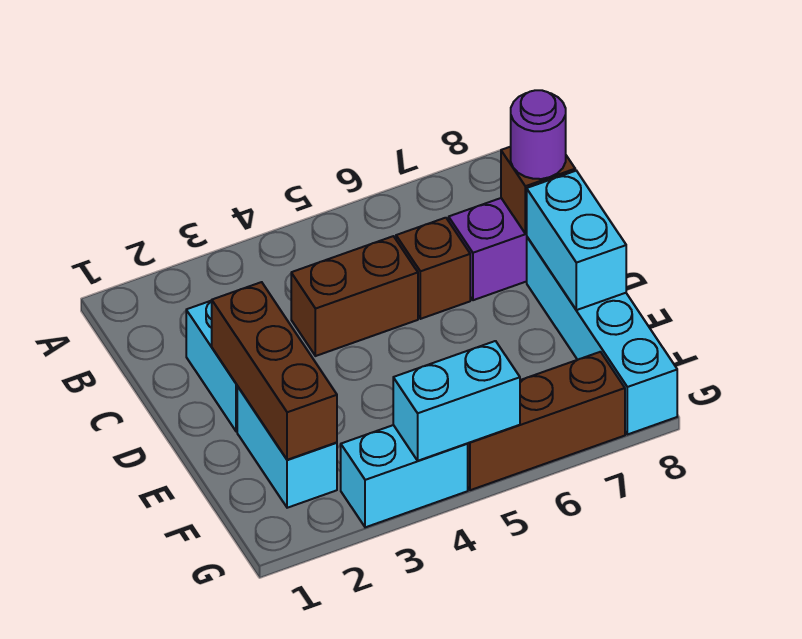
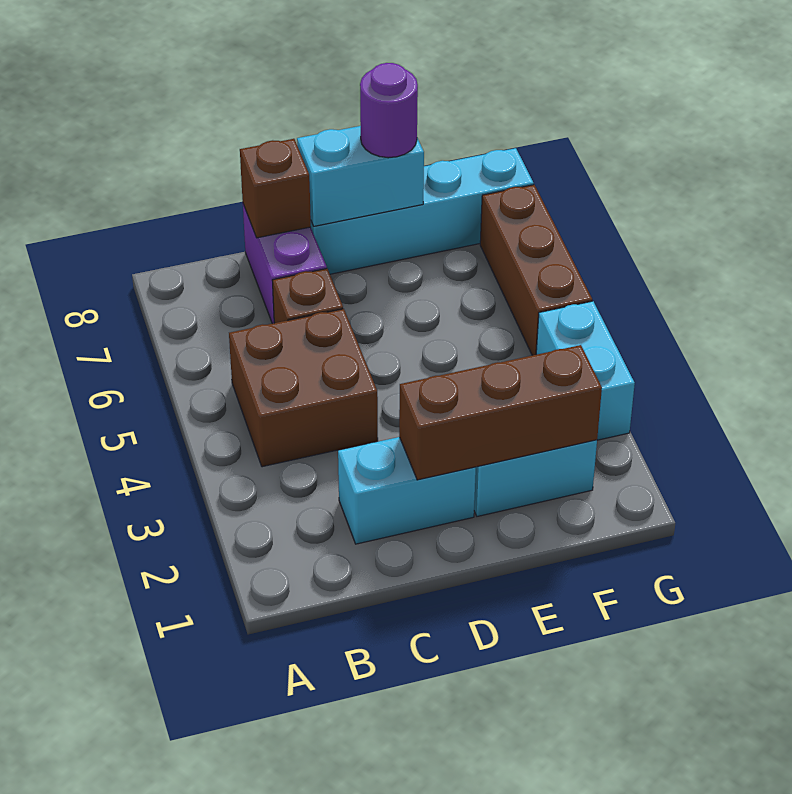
brown 1x2 brick [291,236,418,356] -> brown 2x2 brick [229,309,378,467]
purple 1x1 round brick [511,90,566,179] -> purple 1x1 round brick moved to [360,63,418,158]
cyan 1x2 brick [393,341,520,461] -> none

